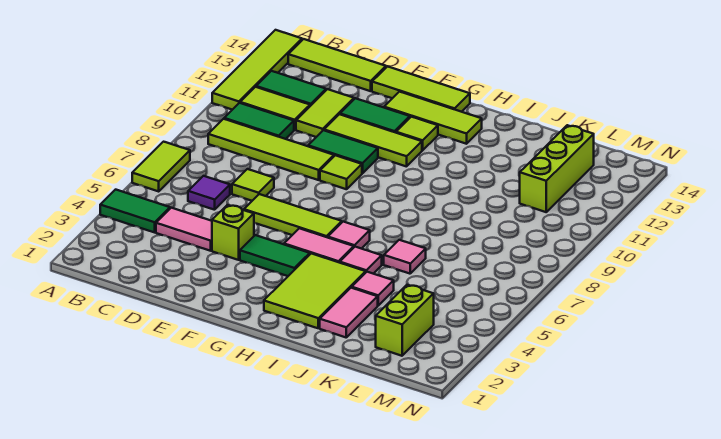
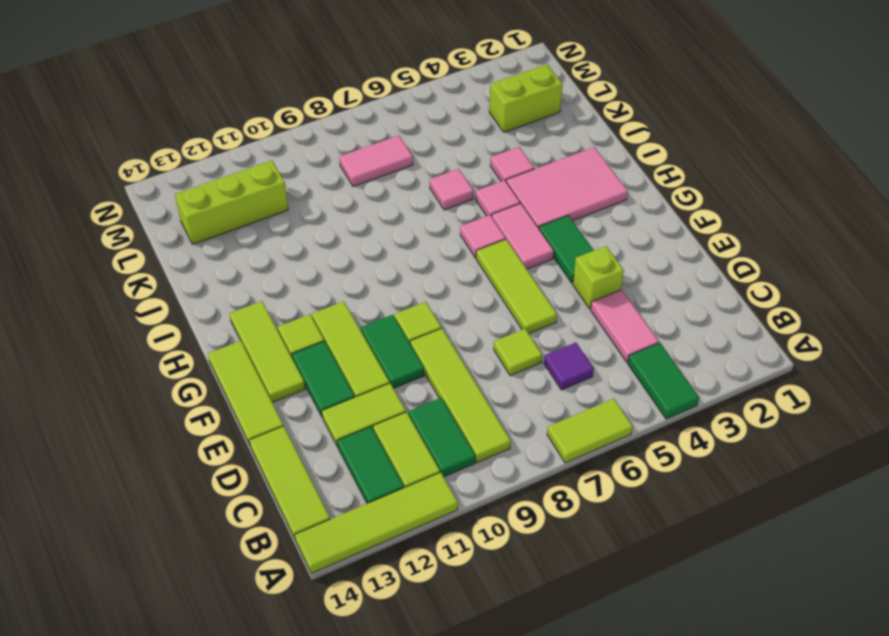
lime 2x3 tile [264,253,366,328] -> pink 2x3 tile [506,147,628,228]
pink 1x2 tile [320,288,378,337] -> pink 1x2 tile moved to [339,135,413,187]

